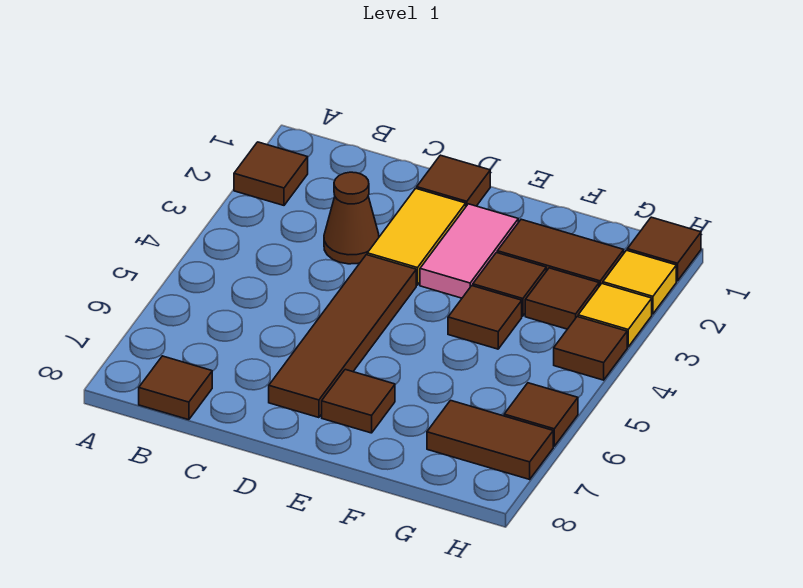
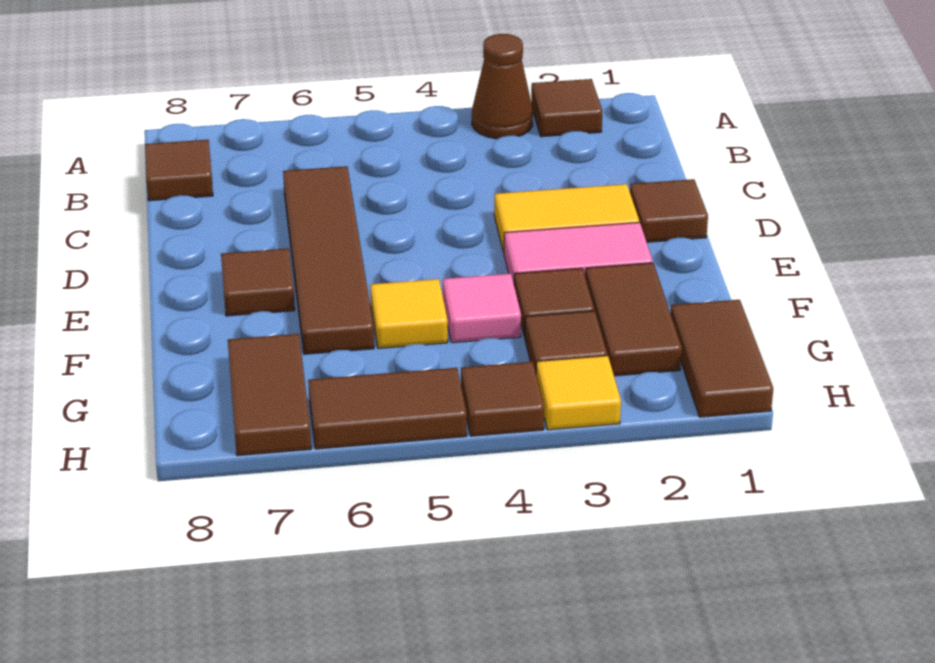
brown 1x1 cone [324,172,379,264] -> brown 1x1 cone moved to [472,34,533,139]
brown 1x4 tile [269,255,416,418] -> brown 1x4 tile turned to [283,166,374,354]
brown 1x1 tile [448,286,522,349] -> pink 1x1 tile [443,274,521,343]
brown 1x1 tile [627,217,701,281] -> brown 1x2 tile [671,300,773,417]
yellow 1x1 tile [603,250,676,314] -> yellow 1x1 tile moved to [370,279,448,348]
brown 1x1 tile [504,383,578,446] -> brown 1x2 tile [308,368,467,449]

